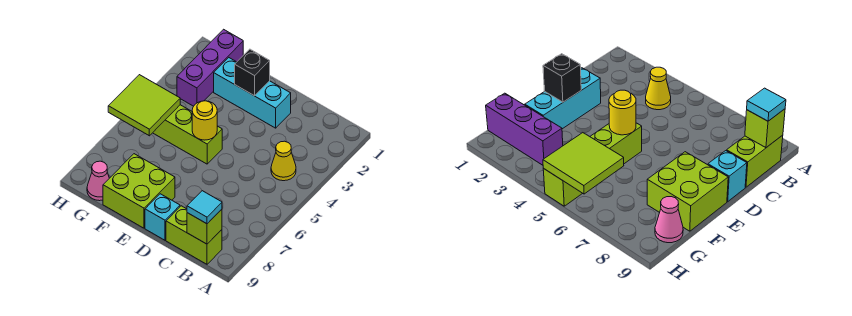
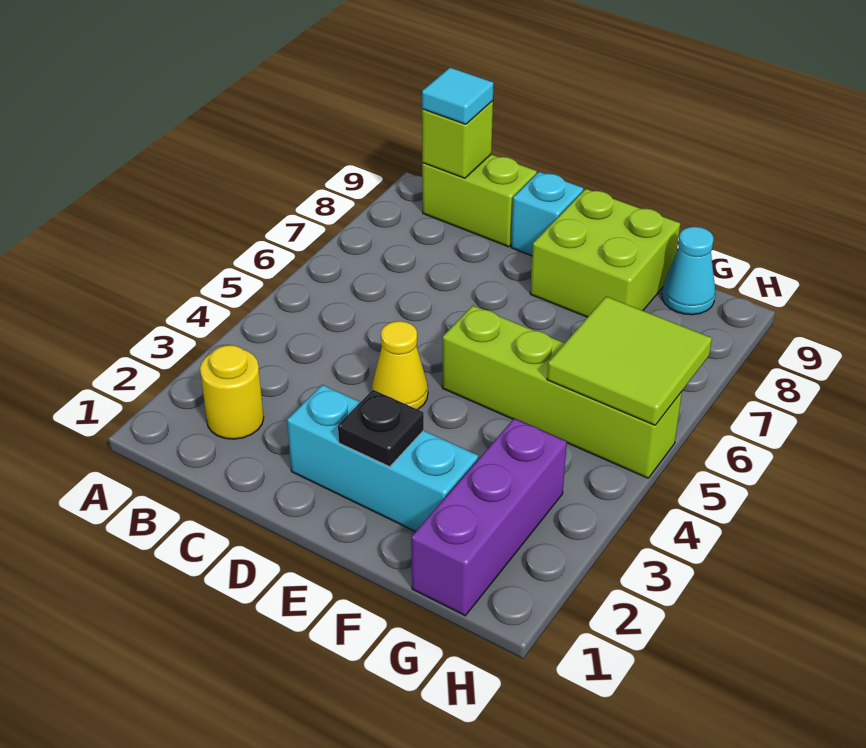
yellow 1x1 cone [271,141,296,181] -> yellow 1x1 cone moved to [372,321,428,409]
black 1x1 brick [235,49,270,96] -> black 1x1 plate [338,390,424,467]
yellow 1x1 round brick [192,101,217,140] -> yellow 1x1 round brick moved to [200,345,264,439]
pink 1x1 cone [87,161,109,201] -> cyan 1x1 cone [662,227,715,315]

